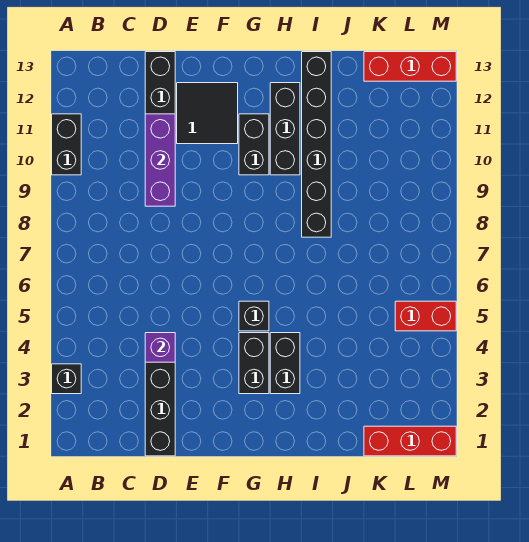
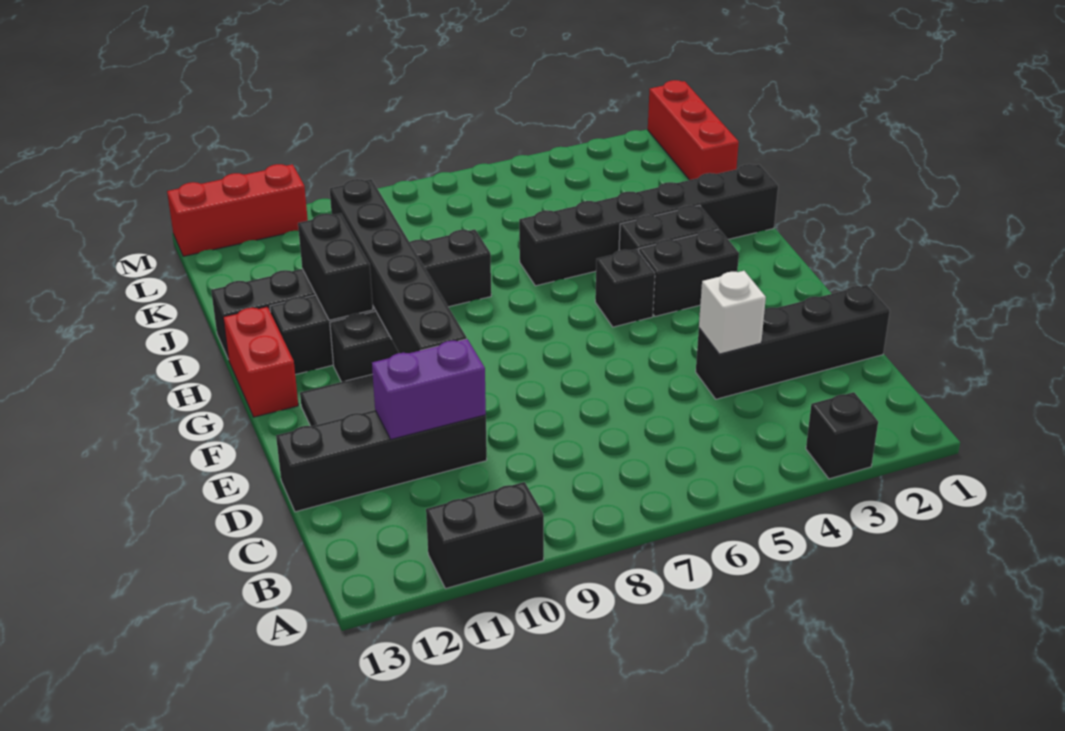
purple 1x1 brick [145,333,175,362] -> white 1x1 brick [699,271,766,354]
purple 1x3 brick [145,114,175,206] -> purple 1x2 brick [372,339,486,439]
none -> black 1x6 brick [330,179,467,353]
none -> black 1x2 brick [298,213,373,320]
none -> black 1x6 brick [519,164,778,286]
red 1x3 brick [364,52,456,81] -> red 1x3 brick turned to [167,164,308,256]
red 1x2 brick [395,301,456,331] -> red 1x2 brick moved to [223,307,298,417]

